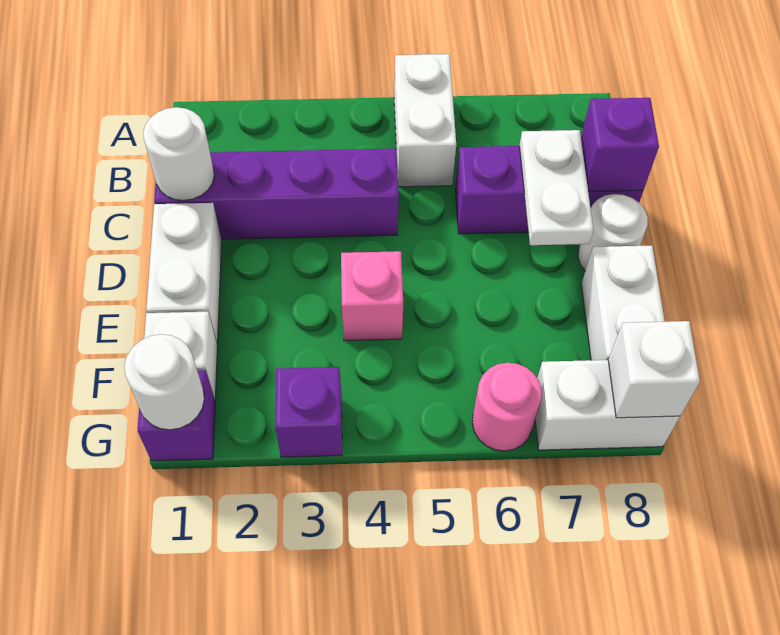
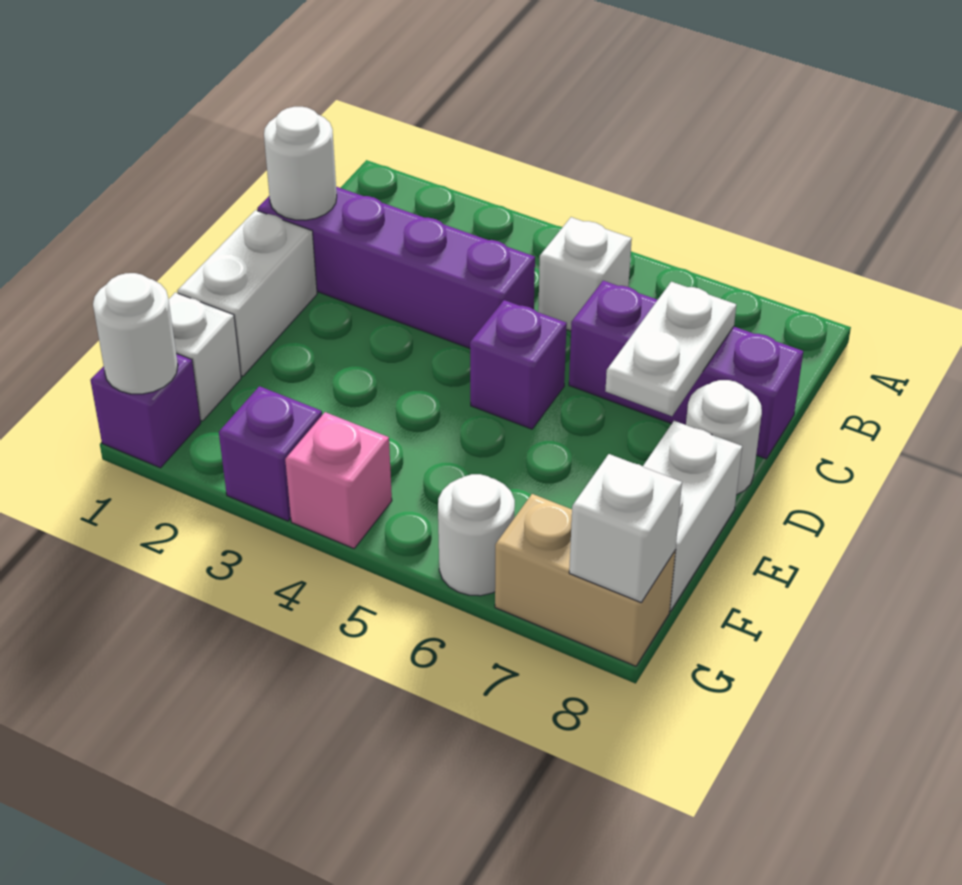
white 1x2 brick [394,54,456,187] -> white 1x1 brick [538,217,632,331]
purple 1x1 brick [581,98,659,192] -> purple 1x1 brick moved to [470,300,567,429]
pink 1x1 brick [341,251,403,341] -> pink 1x1 brick moved to [285,412,392,548]
pink 1x1 round brick [472,363,542,451] -> white 1x1 round brick [438,474,515,596]
white 1x2 brick [535,360,680,450] -> tan 1x2 brick [495,494,675,666]

